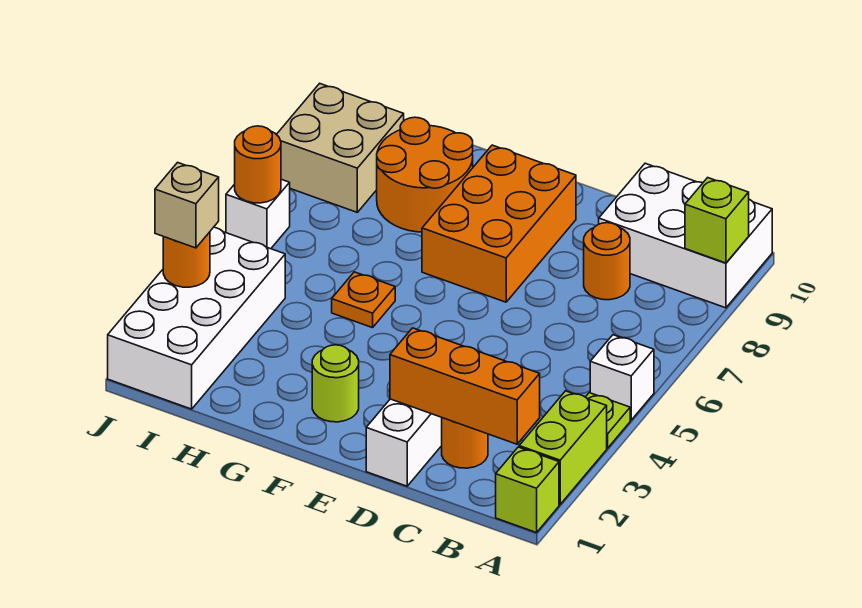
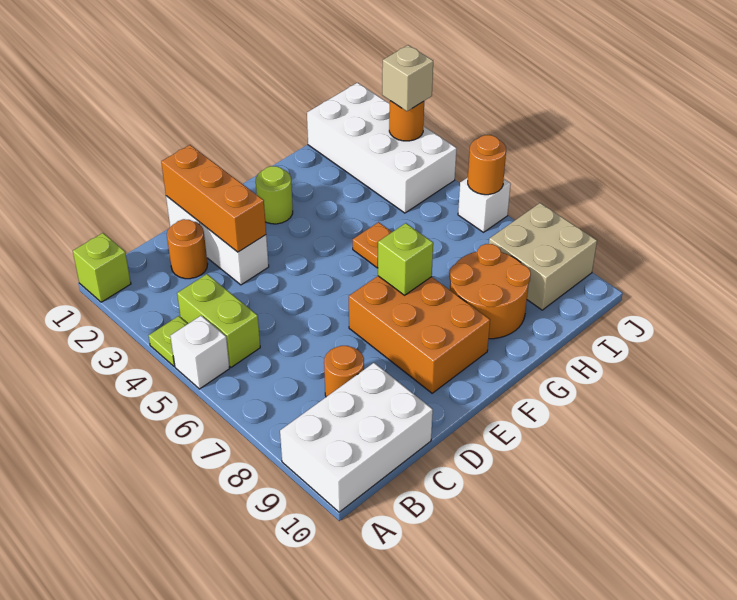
lime 1x2 brick [519,391,607,504] -> lime 1x2 brick moved to [177,274,260,367]
lime 1x1 brick [685,178,749,263] -> lime 1x1 brick moved to [378,223,433,295]
orange 1x3 brick [390,328,540,444] -> orange 1x3 brick turned to [161,145,266,252]

